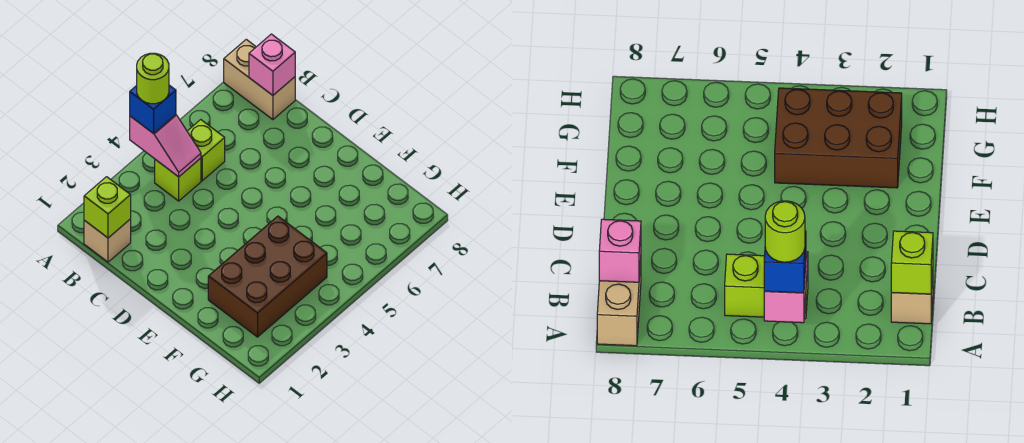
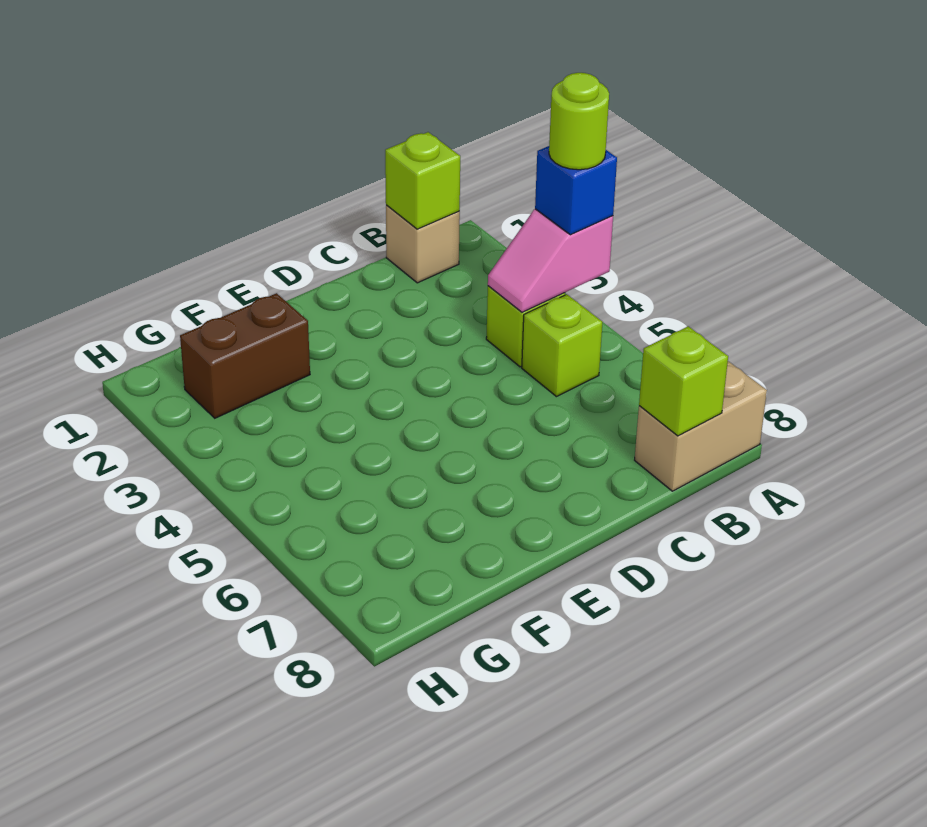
pink 1x1 brick [249,34,295,95] -> lime 1x1 brick [639,326,728,436]
brown 2x3 brick [208,216,327,337] -> brown 1x2 brick [180,293,310,418]

